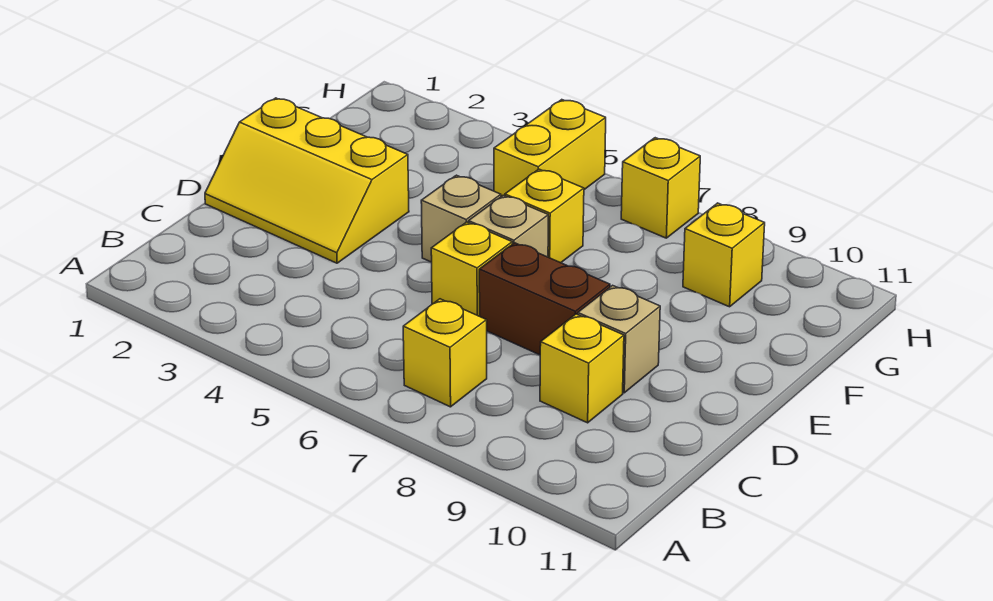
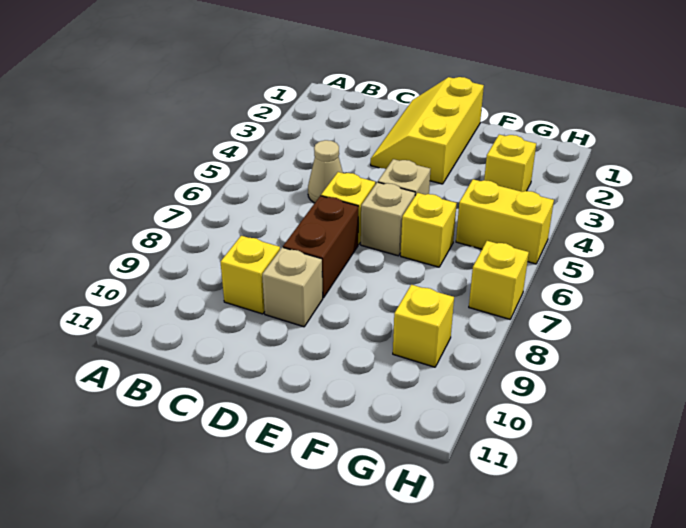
yellow 1x1 brick [403,299,487,407] -> yellow 1x1 brick moved to [484,135,536,192]
none -> tan 1x1 cone [308,140,343,203]

